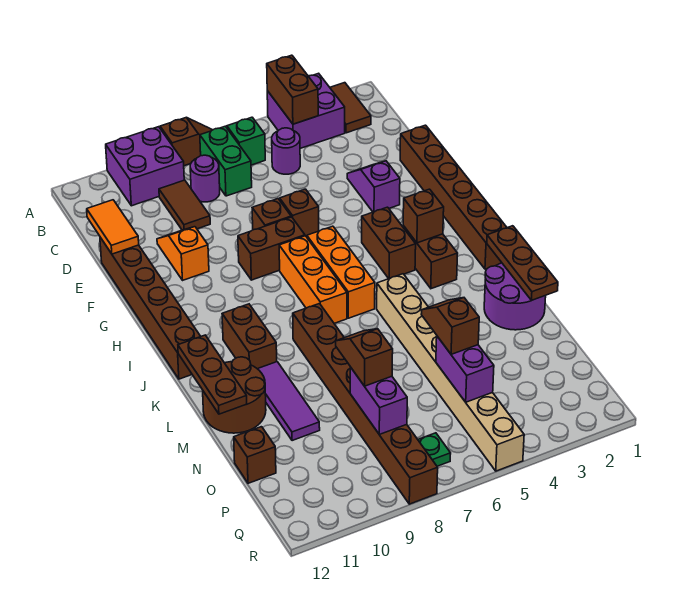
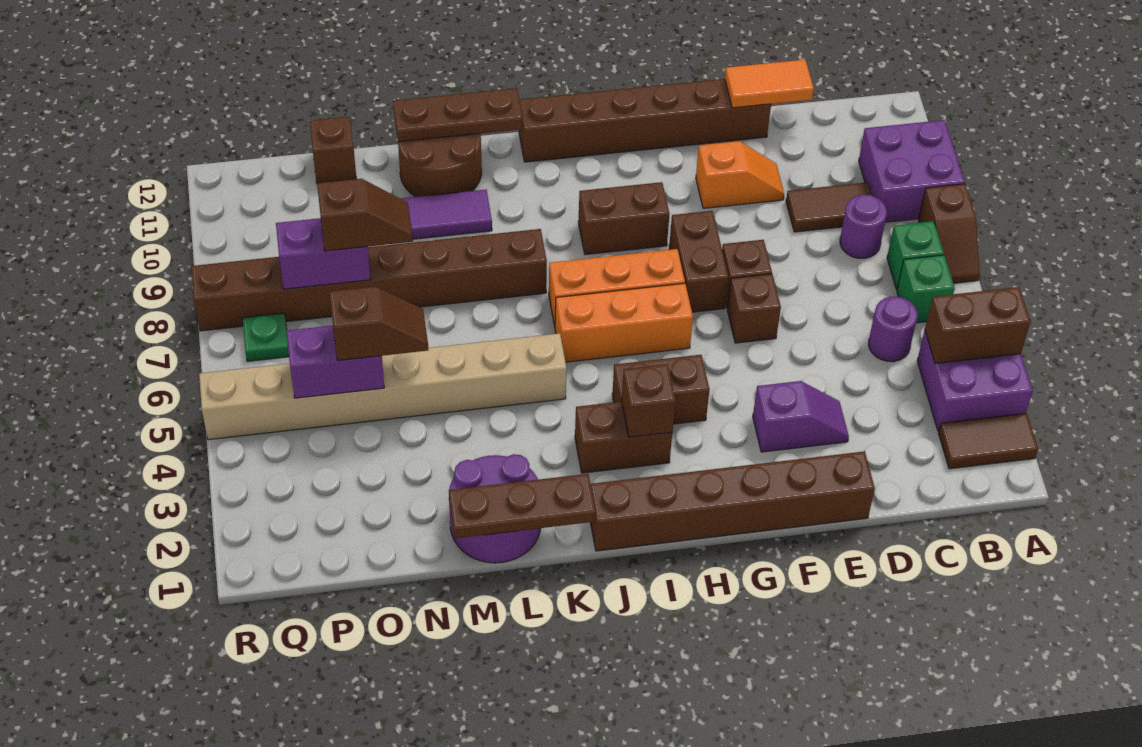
green 1x2 brick [200,126,252,196] -> green 1x1 brick [887,221,944,289]
brown 1x2 brick [222,304,277,369] -> brown 1x2 brick moved to [578,182,669,255]

